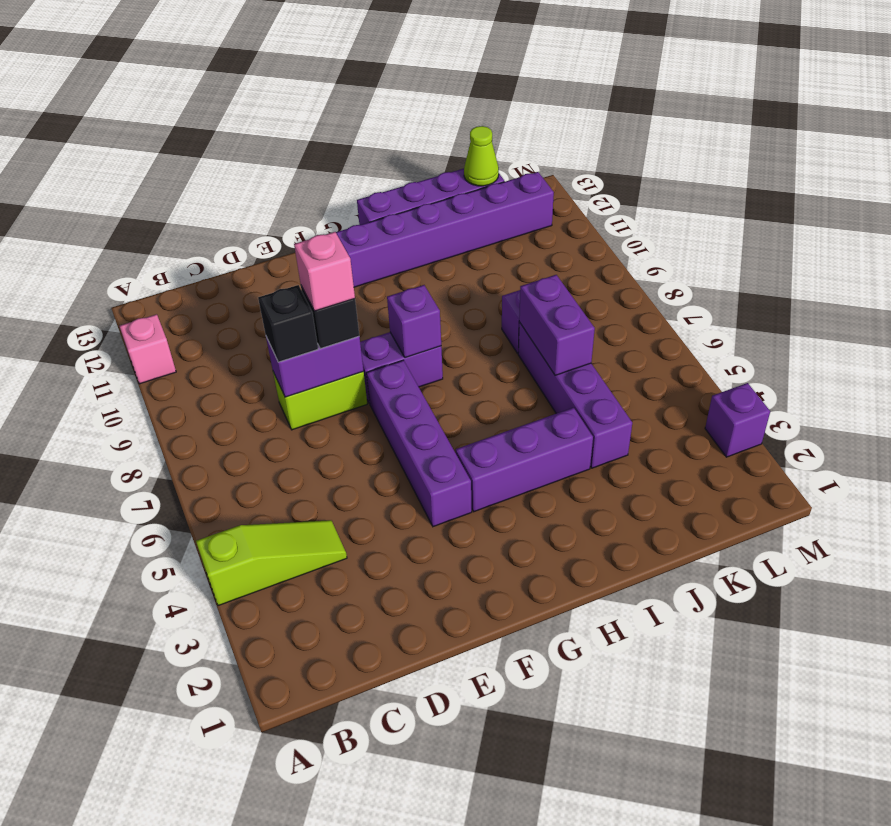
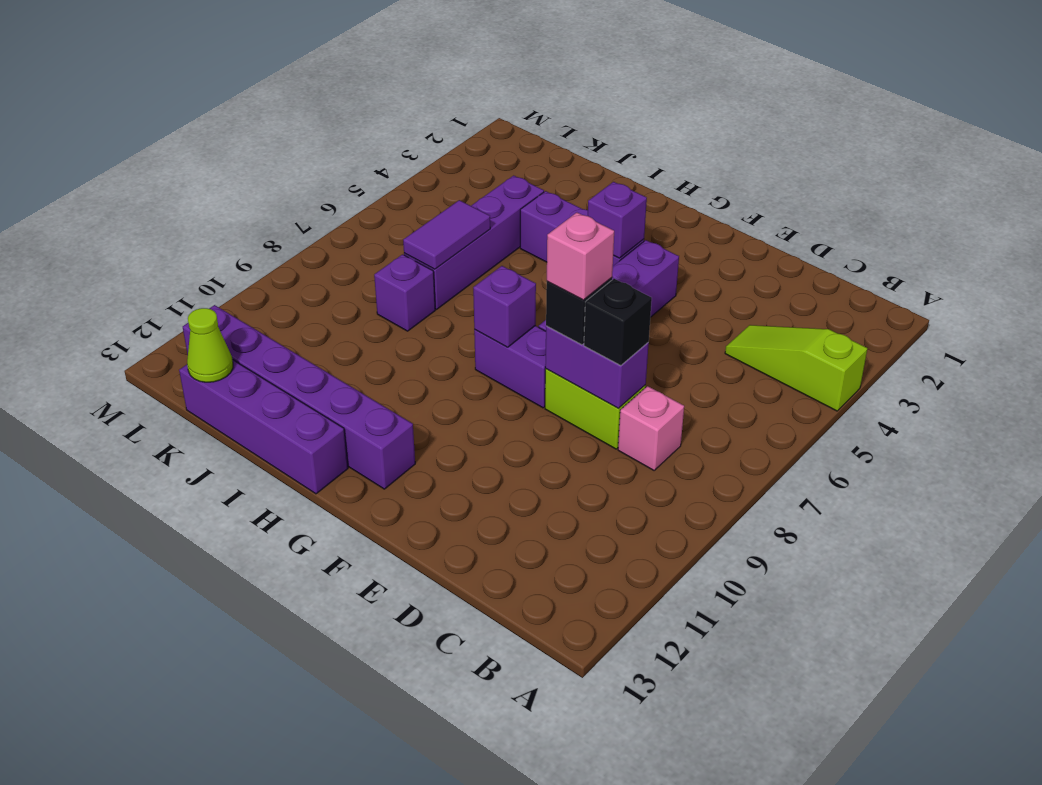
pink 1x1 brick [120,314,176,384] -> pink 1x1 brick moved to [618,386,684,470]
purple 1x2 brick [519,275,595,375] -> purple 1x2 tile [403,200,490,269]
purple 1x1 brick [705,383,770,457] -> purple 1x1 brick moved to [588,182,647,258]

